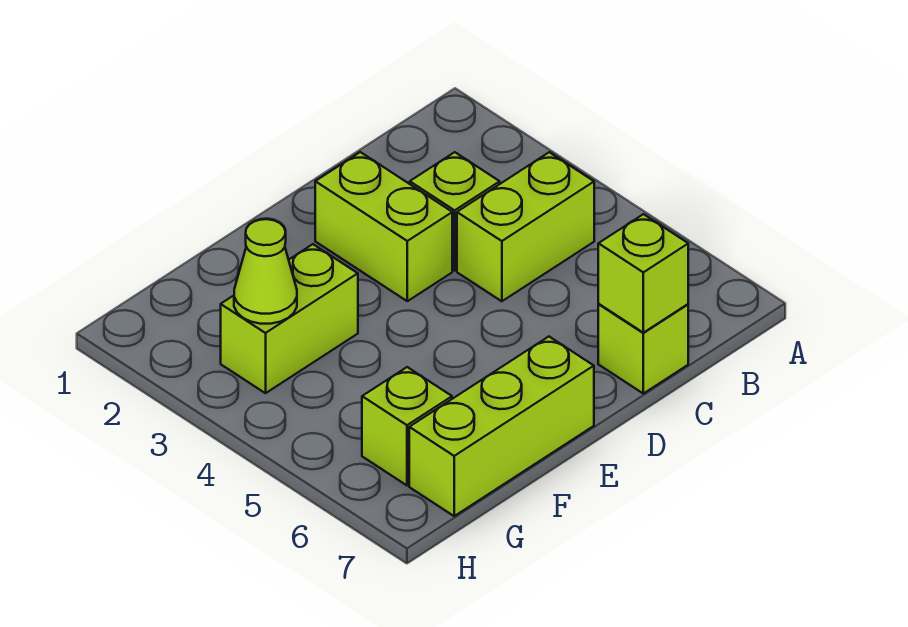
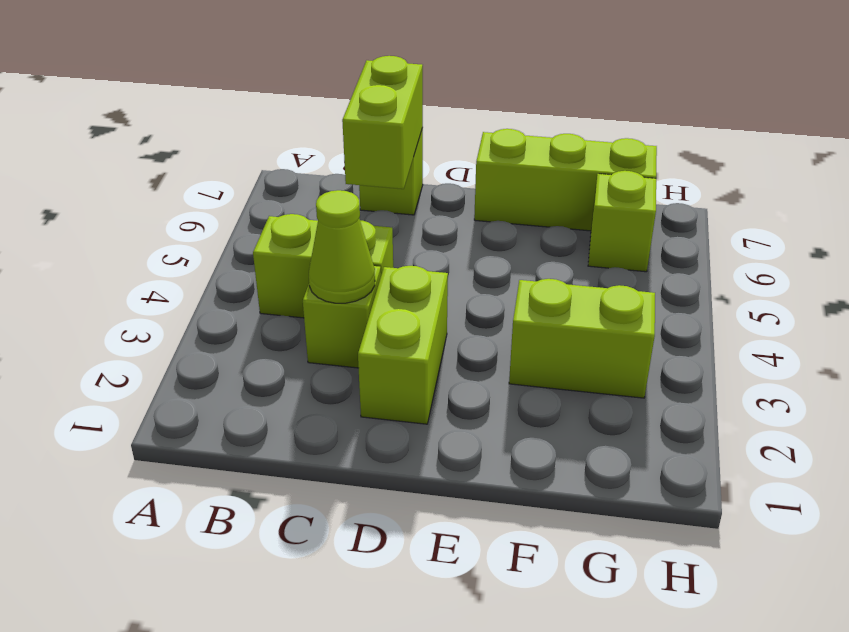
lime 1x1 brick [598,214,688,333] -> lime 1x2 brick [342,56,423,189]
lime 1x1 cone [234,219,297,324] -> lime 1x1 cone moved to [309,190,375,303]

